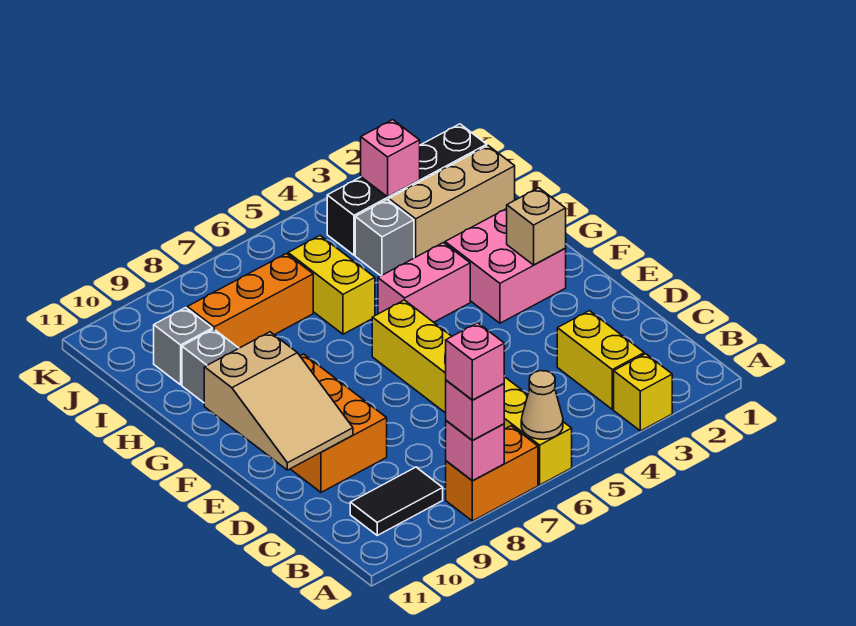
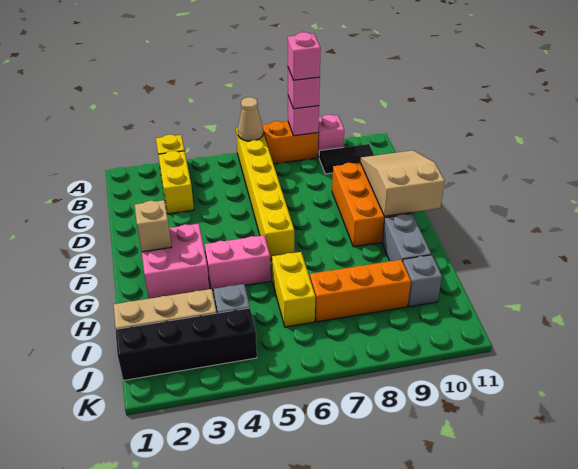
pink 1x1 brick [361,120,420,197] -> pink 1x1 brick moved to [318,115,344,157]

